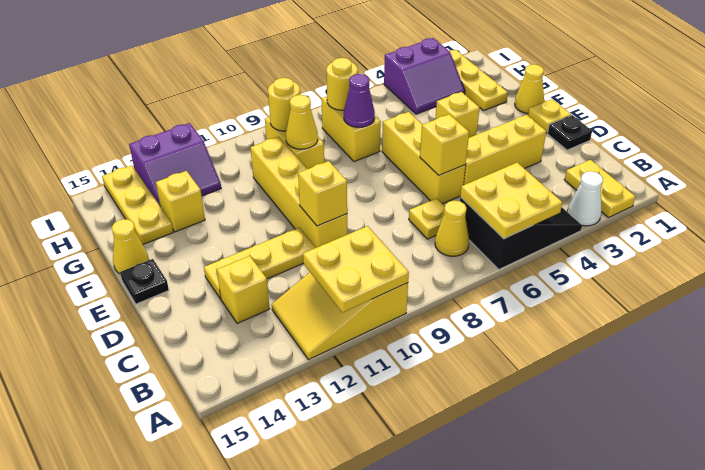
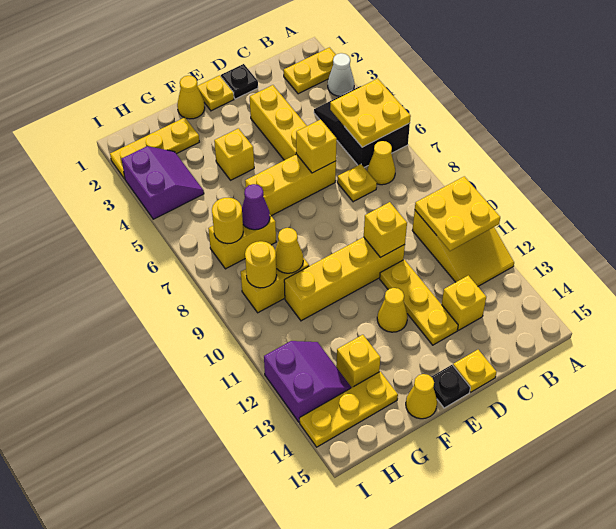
none -> yellow 1x1 plate [453,350,497,392]
none -> yellow 1x1 cone [377,288,408,332]

